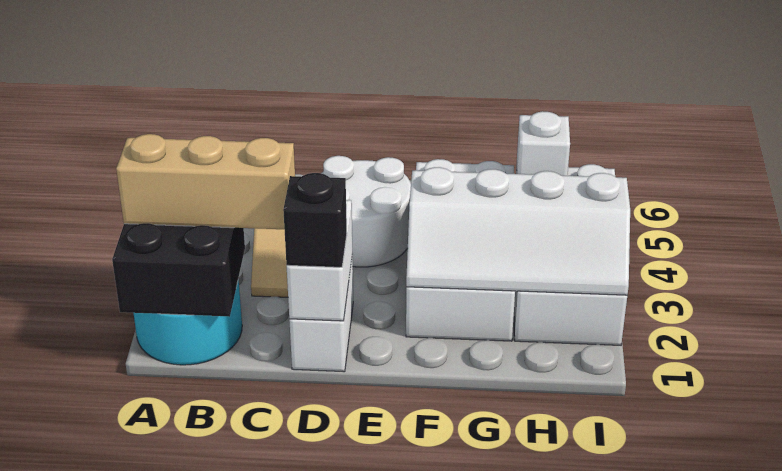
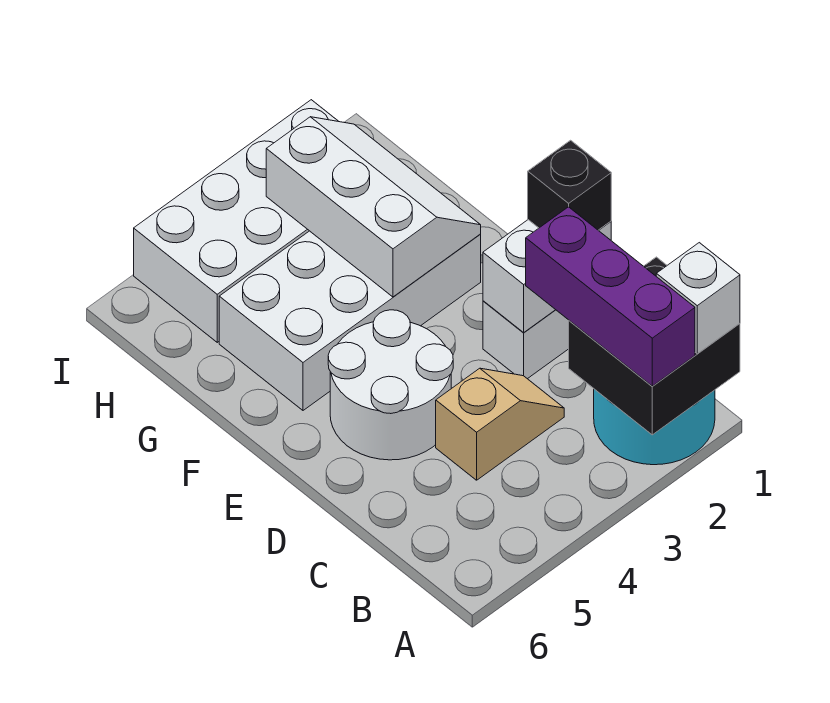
tan 1x3 brick [116,134,295,229] -> purple 1x3 brick [526,207,695,386]
white 2x4 slope [406,167,630,295] -> white 2x3 slope [266,117,481,297]
white 1x1 brick [516,111,570,176] -> white 1x1 brick moved to [656,243,740,354]

